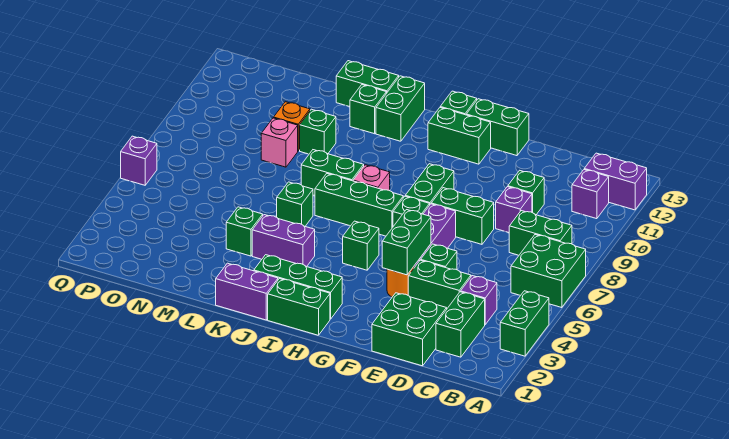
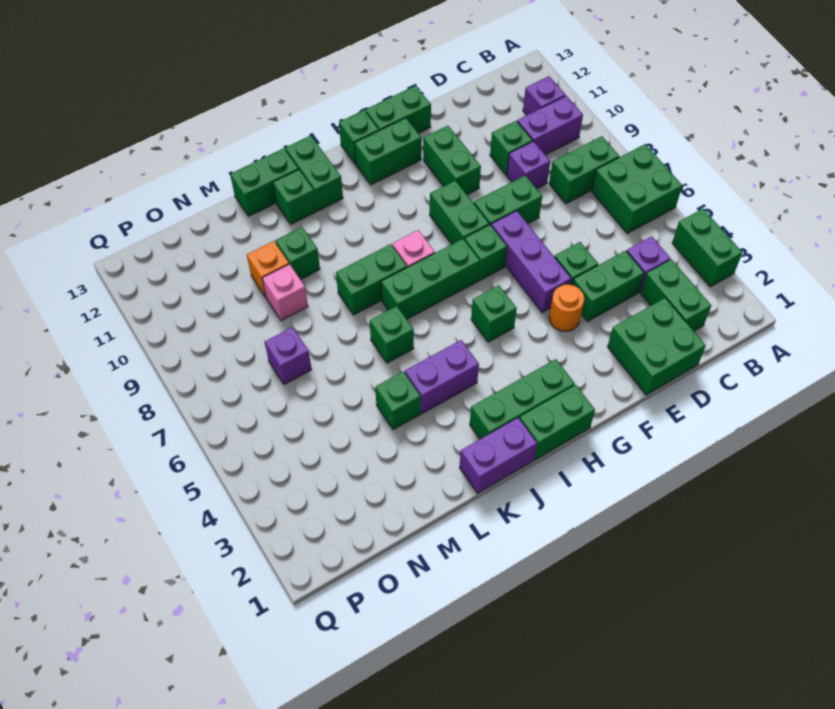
purple 1x2 brick [584,153,647,210] -> purple 1x2 brick moved to [517,96,583,155]
green 1x2 brick [382,210,431,275] -> green 1x2 brick moved to [423,126,481,195]
purple 1x1 brick [121,136,157,185] -> purple 1x1 brick moved to [265,327,312,384]

